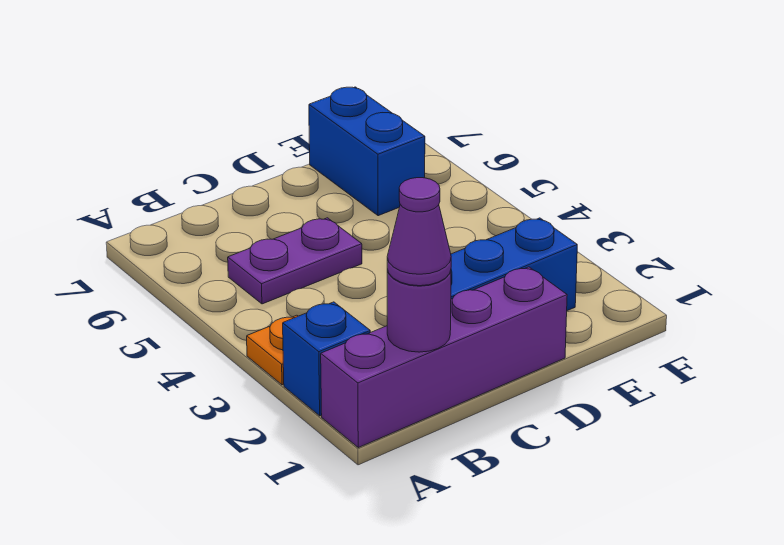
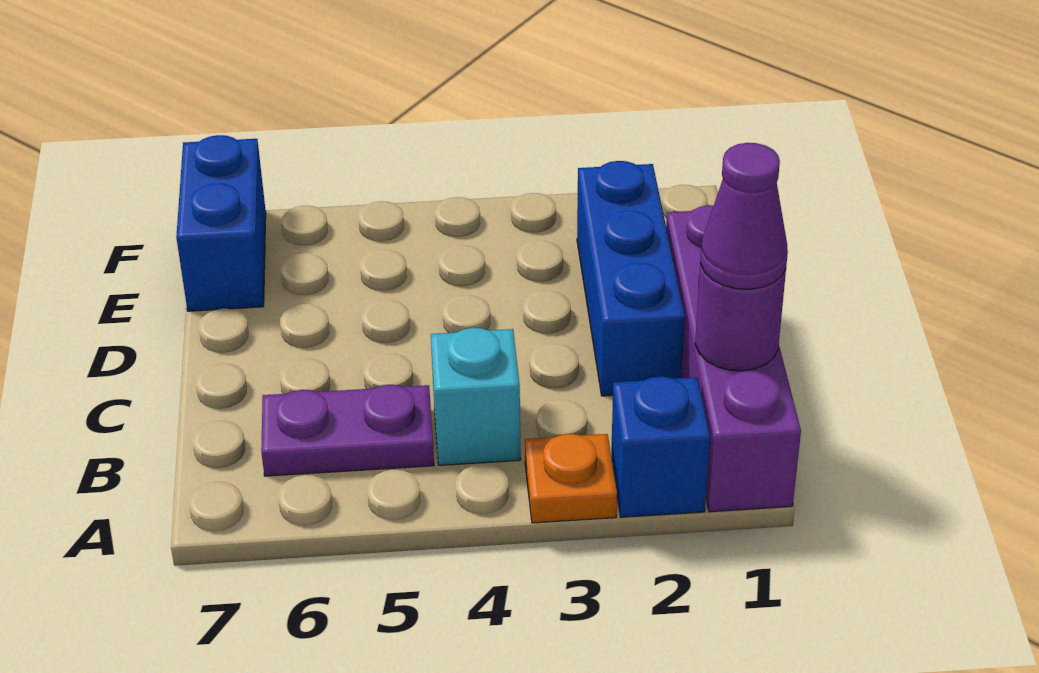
none -> cyan 1x1 brick [431,328,521,465]
purple 1x2 plate [228,218,362,304] -> purple 1x2 plate turned to [261,385,434,476]
blue 1x2 brick [309,87,425,216] -> blue 1x2 brick turned to [176,135,266,311]

